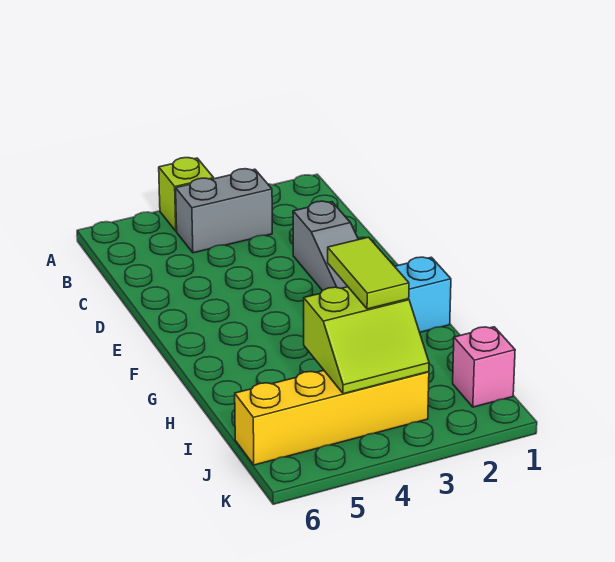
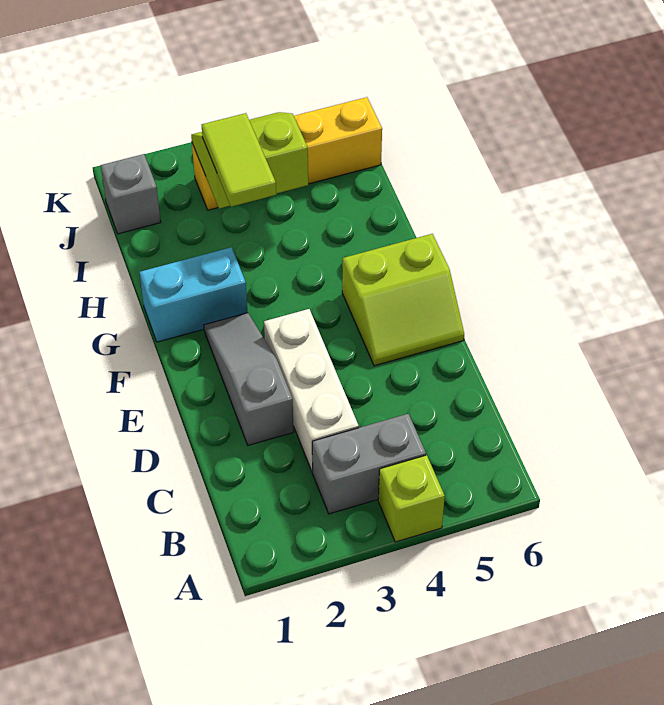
none -> white 1x3 brick [264,309,359,472]
none -> lime 2x2 slope [342,234,464,366]
pink 1x1 brick [453,327,515,407] -> grey 1x1 brick [101,154,161,234]

